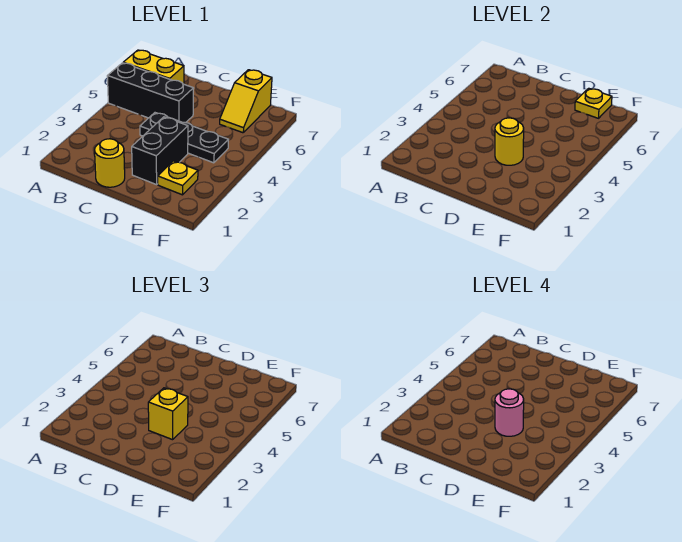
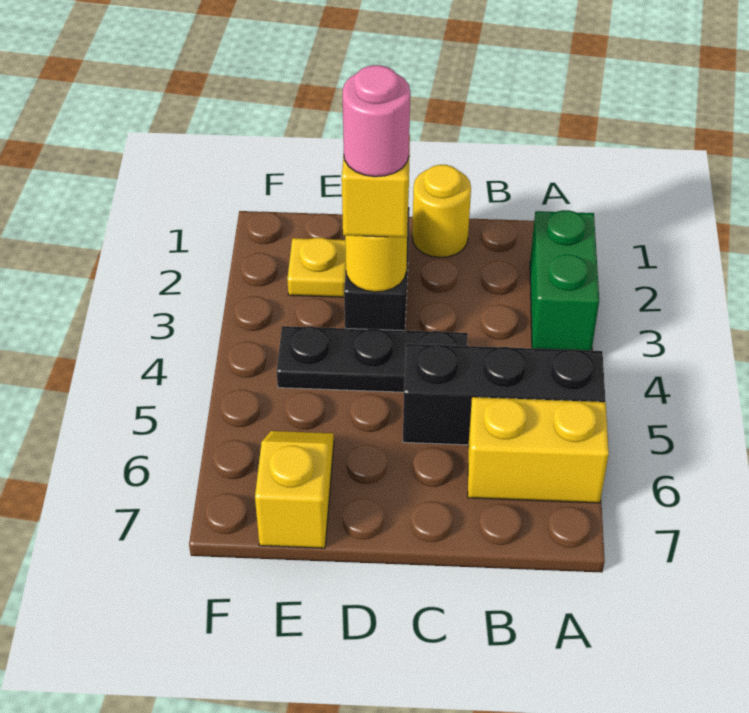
none -> green 1x2 brick [530,210,599,351]
yellow 1x1 plate [575,88,612,118] -> none

